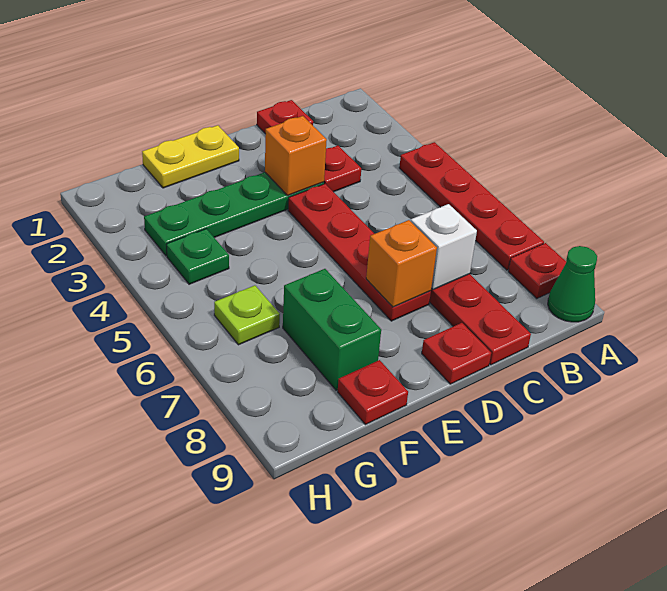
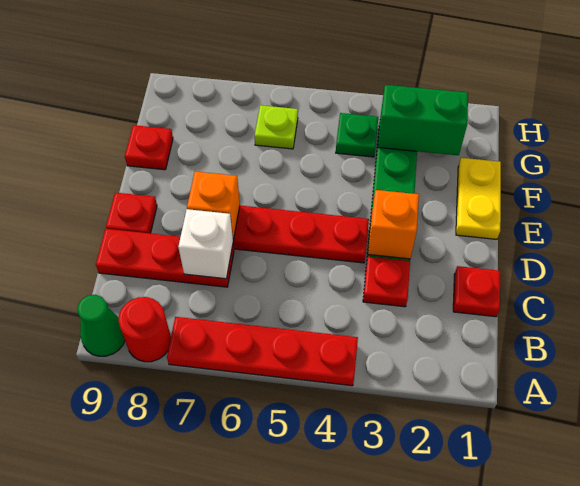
red 1x1 plate [508,243,566,299] -> red 1x1 round brick [118,297,171,362]
green 1x2 brick [283,269,381,390] -> green 1x2 brick moved to [378,85,468,155]

